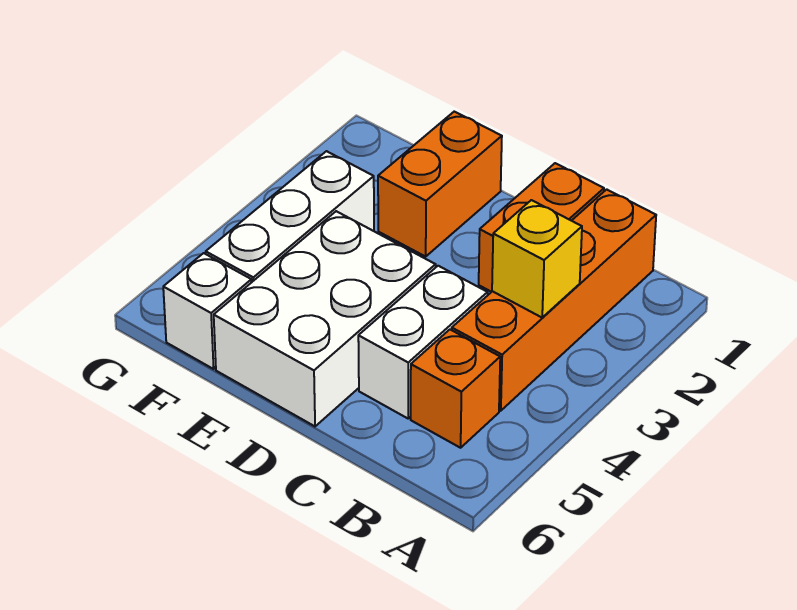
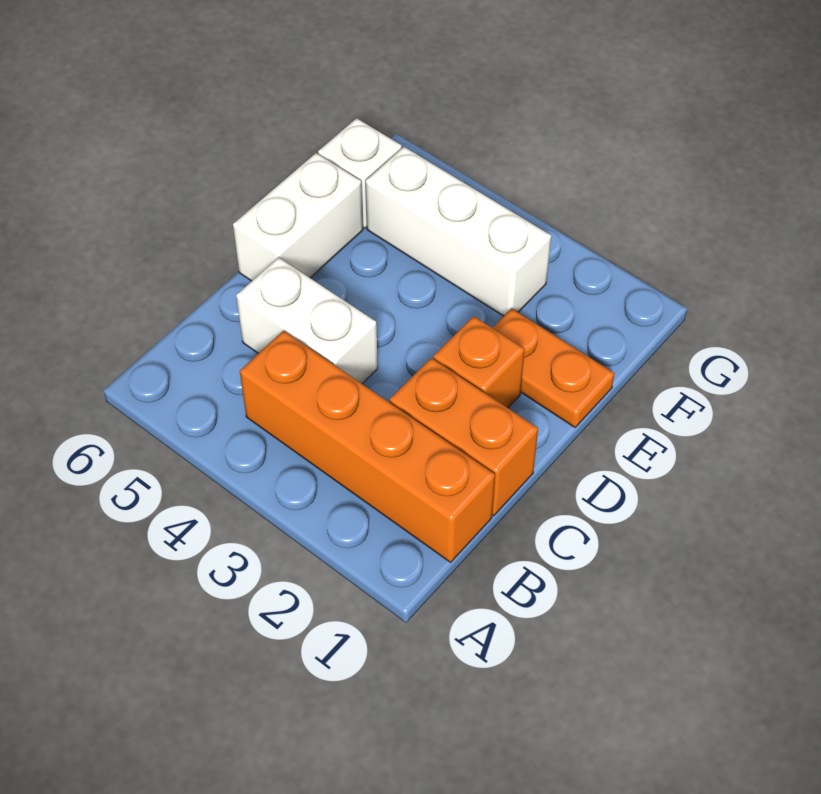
yellow 1x1 brick [492,200,582,317] -> none
orange 1x1 brick [411,330,500,448] -> orange 1x1 brick moved to [433,316,525,408]
white 2x3 brick [214,211,436,426] -> white 1x2 brick [233,153,363,281]
orange 1x2 brick [378,112,502,257] -> orange 1x2 plate [493,309,614,427]

